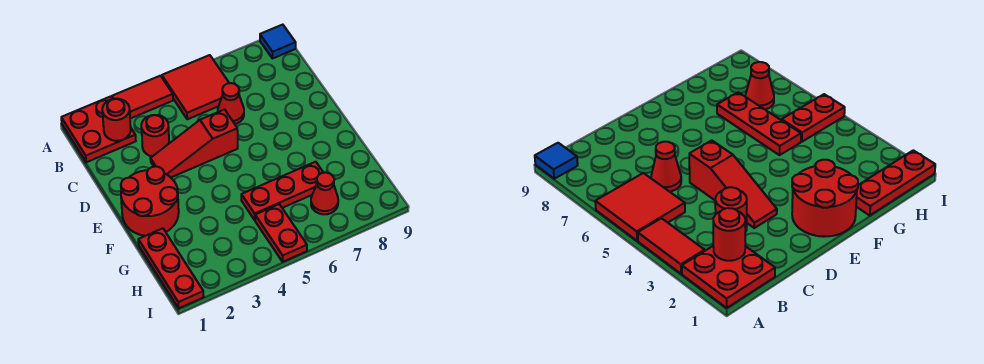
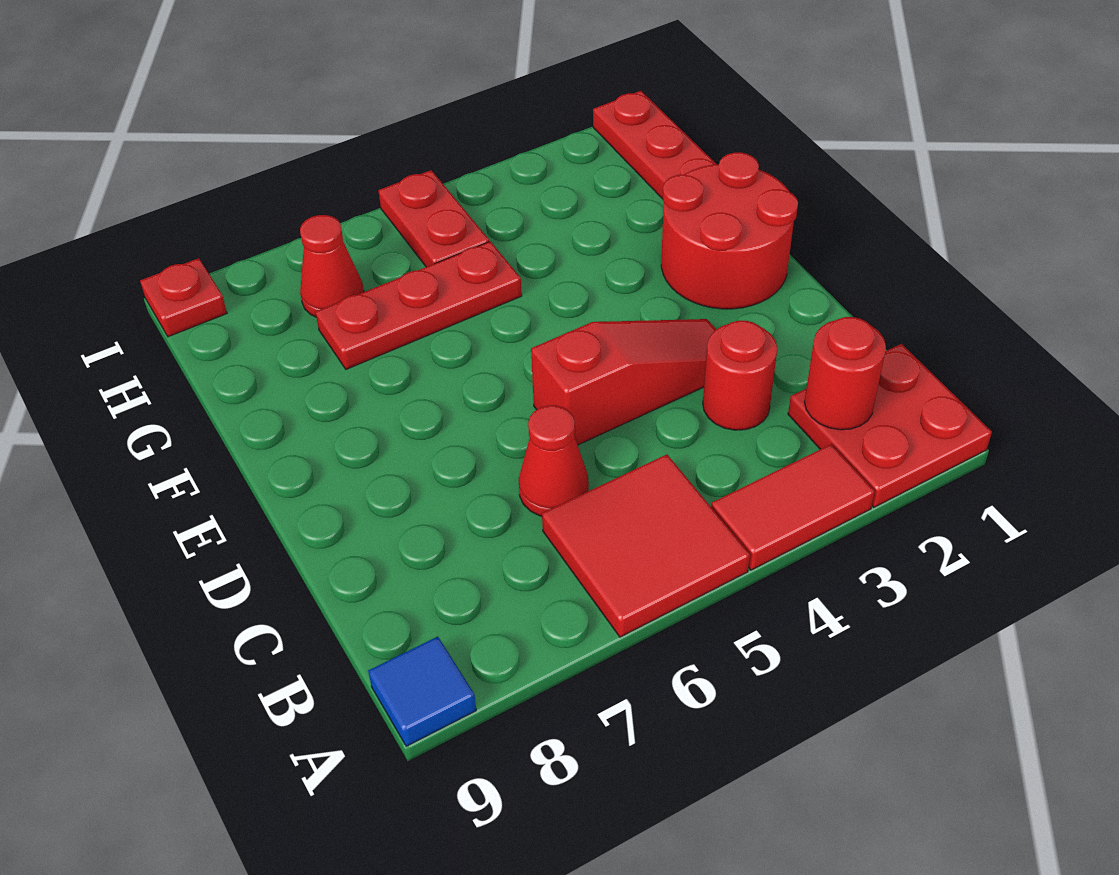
none -> red 1x1 plate [140,258,227,337]

